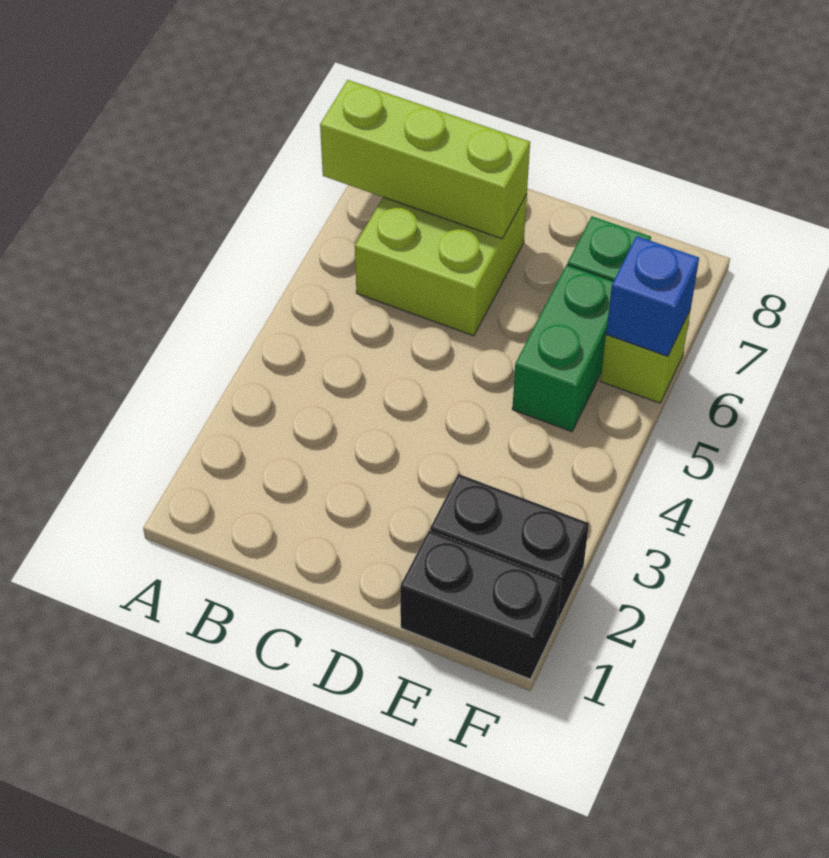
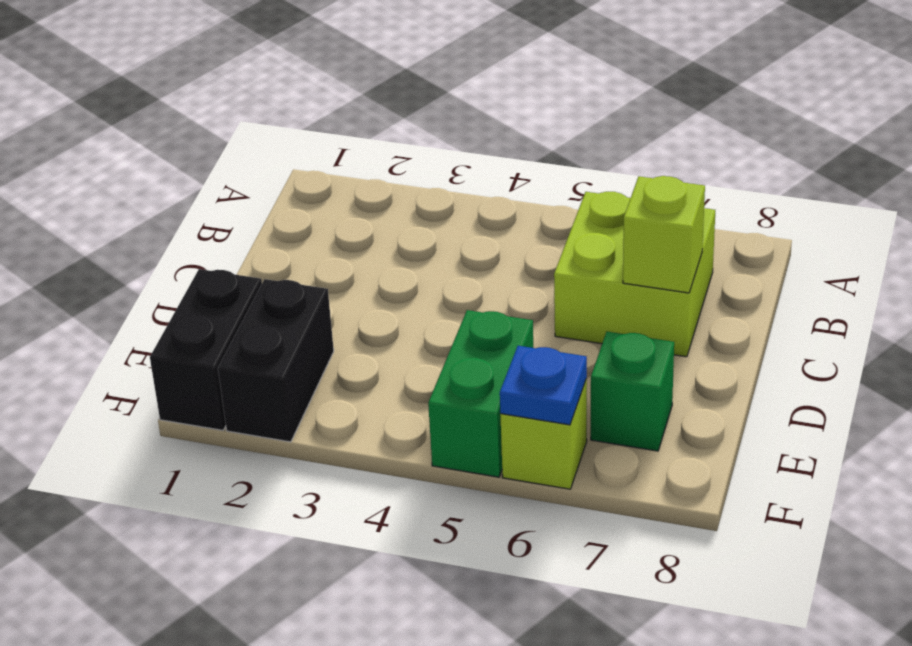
lime 1x3 brick [320,80,530,239] -> lime 1x1 brick [623,176,705,293]
green 1x2 brick [512,265,614,432] -> green 1x2 brick turned to [428,310,533,477]
blue 1x1 brick [606,236,699,356] -> blue 1x1 plate [500,346,587,425]

